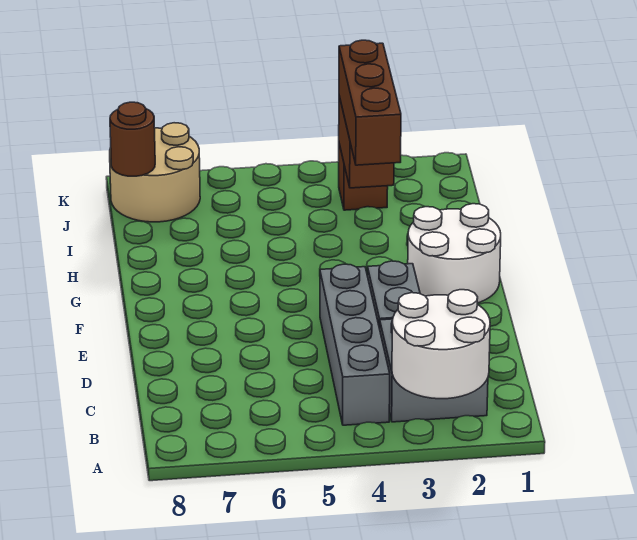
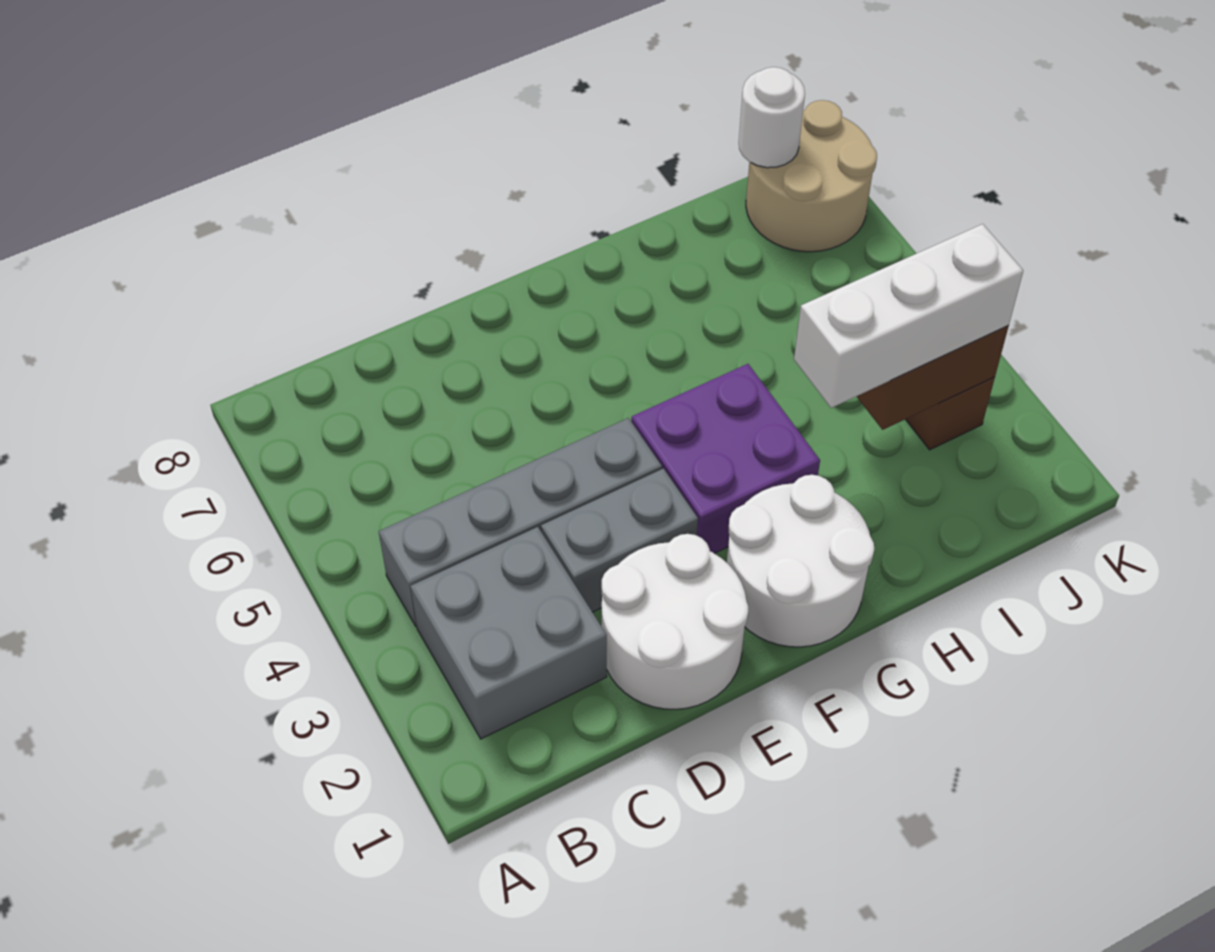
white 2x2 round brick [392,290,490,399] -> white 2x2 round brick moved to [602,534,748,709]
none -> purple 2x2 brick [631,364,820,554]
brown 1x3 brick [339,40,401,165] -> white 1x3 brick [794,224,1023,408]
brown 1x1 round brick [110,102,155,176] -> white 1x1 round brick [739,67,805,168]

